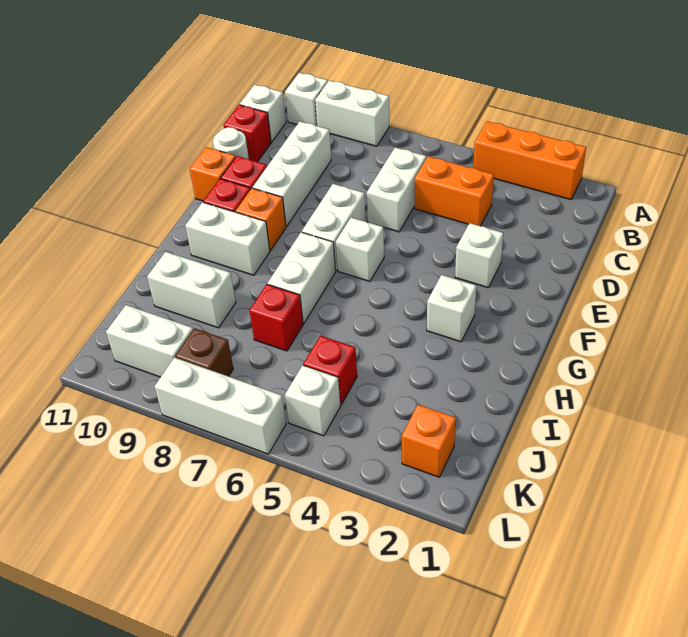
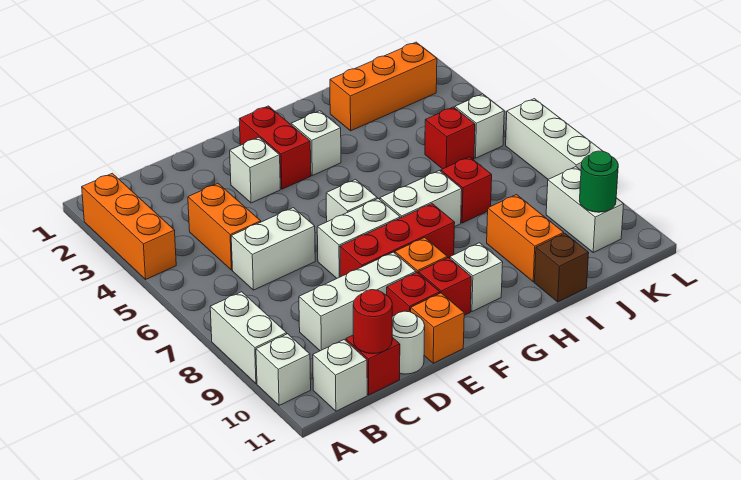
none -> red 1x1 round brick [353,290,392,354]
none -> red 1x3 brick [340,204,455,277]
none -> red 1x2 brick [239,106,311,189]
white 1x2 brick [185,202,270,275] -> white 1x1 brick [450,243,503,312]
white 1x2 brick [147,252,236,328] -> orange 1x2 brick [487,195,564,282]
orange 1x1 brick [402,405,456,477] -> orange 1x3 brick [330,42,437,131]
brown 1x1 brick [175,328,233,376] -> brown 1x1 brick moved to [534,234,589,302]
none -> green 1x1 round brick [579,151,618,212]

